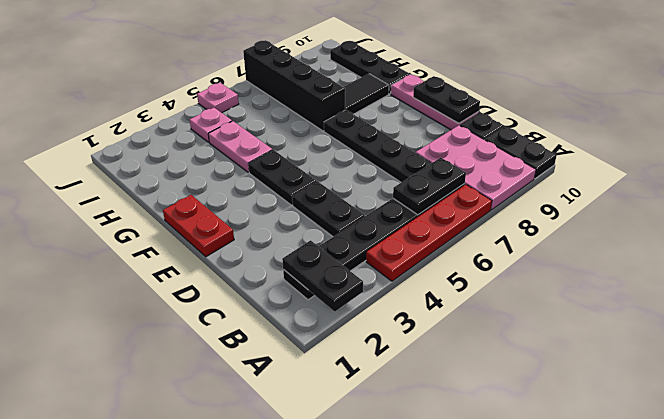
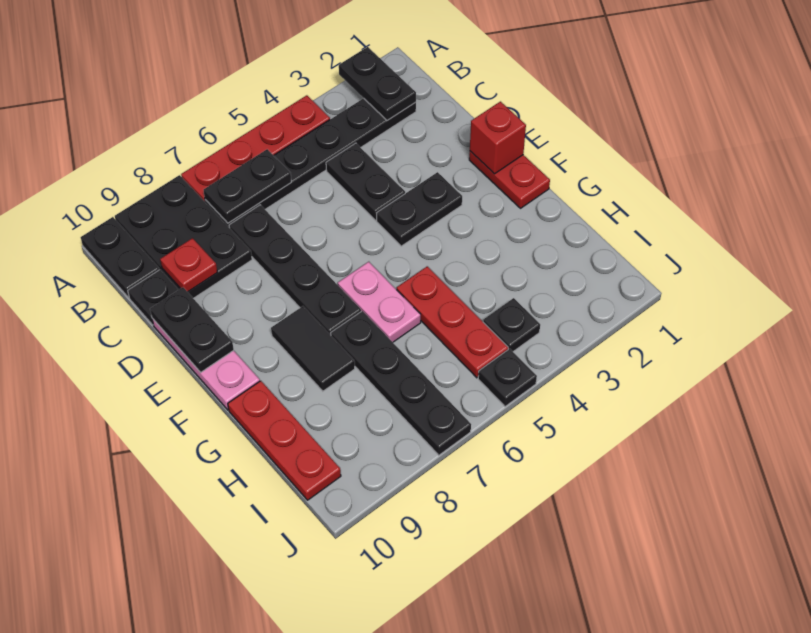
pink 2x3 plate [416,125,536,210] -> black 2x3 plate [115,175,252,298]
none -> red 1x1 plate [160,238,217,292]
none -> red 1x1 brick [470,102,526,174]
black 1x2 plate [248,150,316,205] -> black 1x2 plate turned to [377,172,462,246]
pink 1x2 plate [208,121,272,172] -> pink 1x2 plate moved to [338,262,421,342]
none -> red 1x3 plate [397,266,508,378]
black 1x4 brick [243,40,345,131] -> black 1x4 plate [331,311,471,455]
black 1x2 tile [344,74,389,114] -> black 1x2 tile turned to [271,306,355,391]
black 1x3 plate [330,41,410,94] -> red 1x3 plate [228,381,341,500]
pink 1x1 plate [190,108,232,142] -> black 1x1 plate [483,298,540,352]
pink 1x1 plate [197,83,239,113] -> black 1x1 plate [478,349,537,406]

